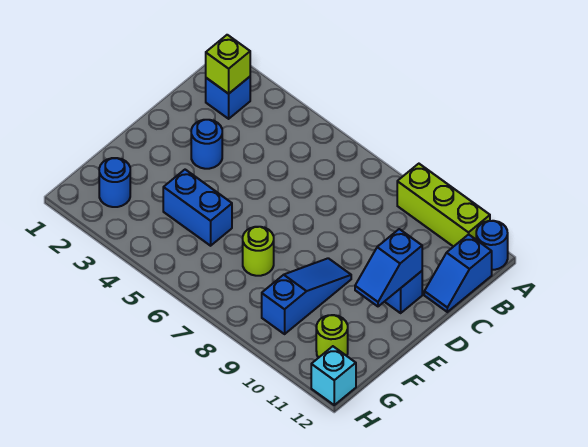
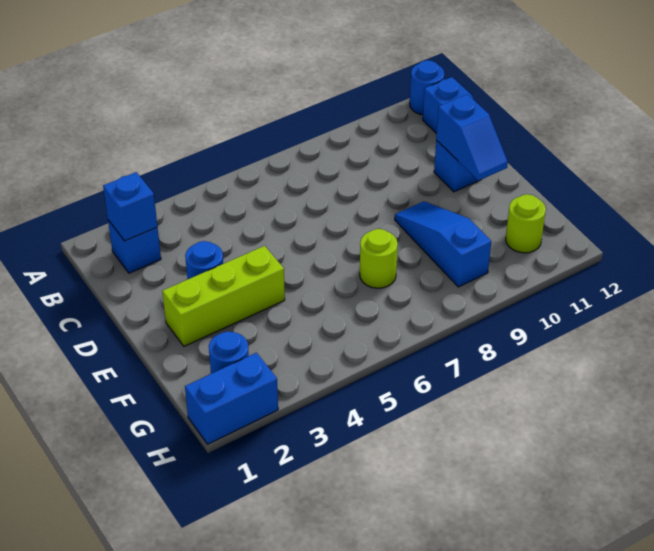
lime 1x3 brick [397,164,490,247] -> lime 1x3 brick moved to [162,246,285,346]
lime 1x1 brick [206,35,250,94] -> blue 1x1 brick [103,172,157,241]
blue 1x2 brick [163,170,232,246] -> blue 1x2 brick moved to [185,353,278,444]
cyan 1x1 brick [311,346,356,405] -> none

